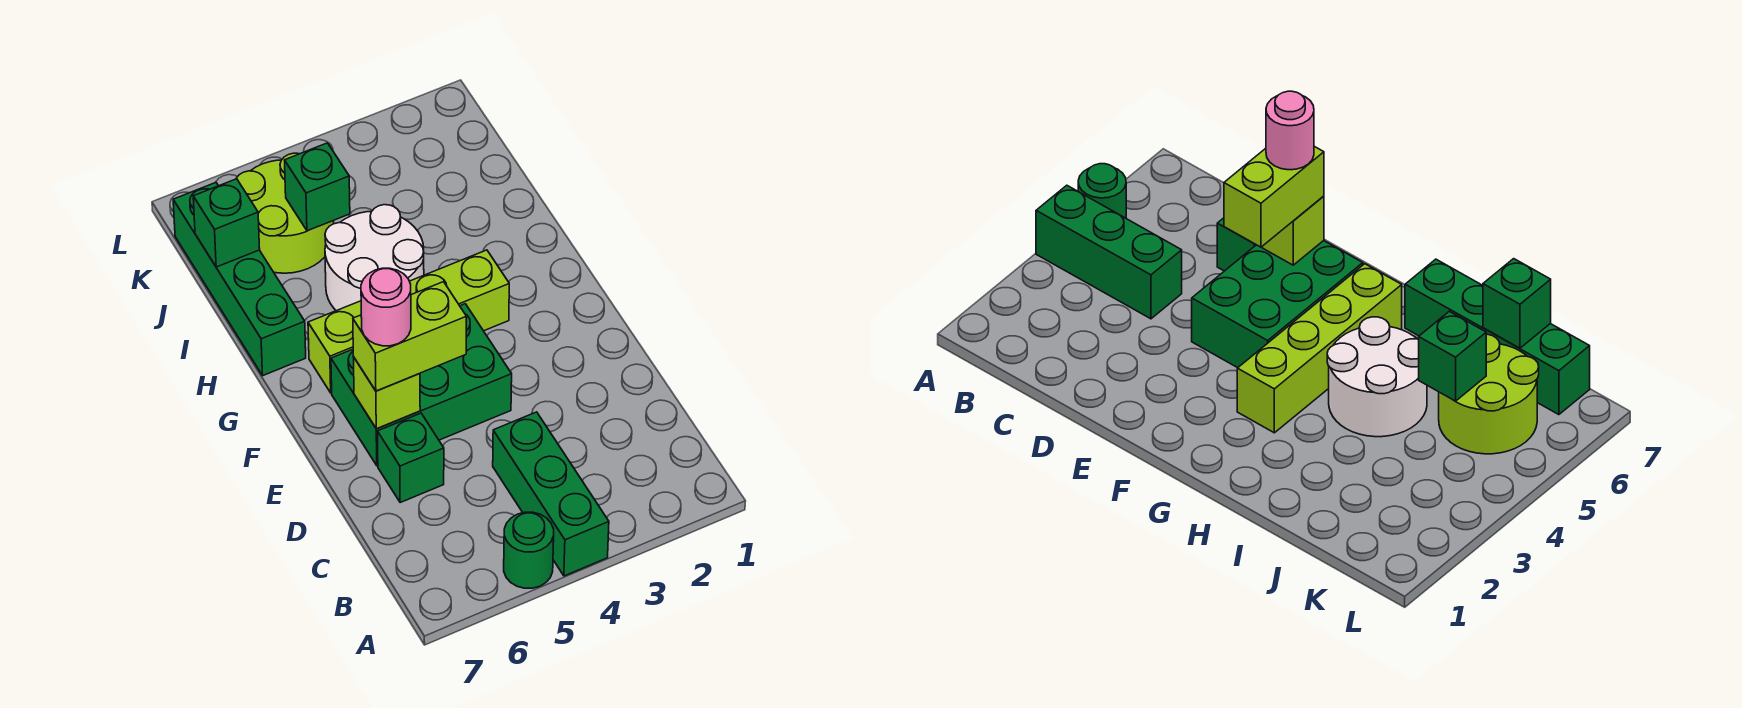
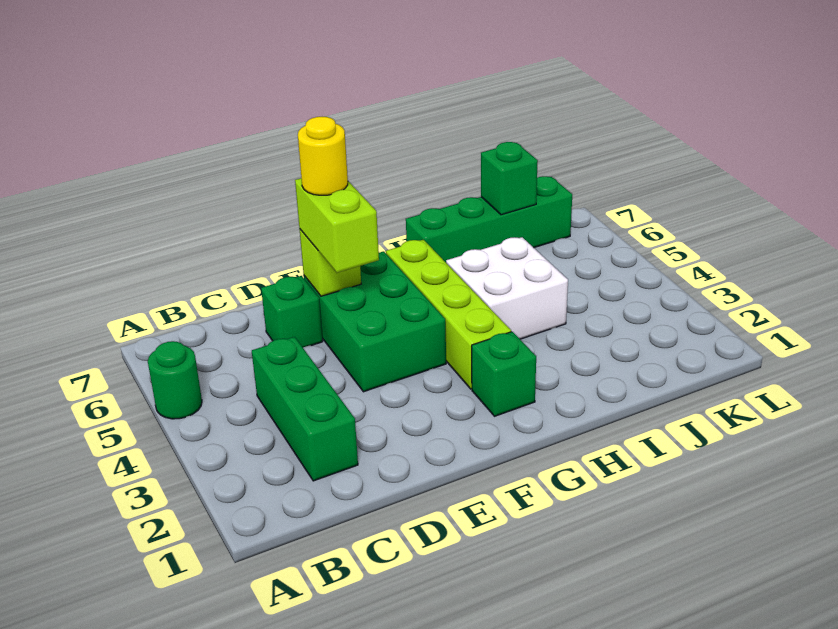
green 1x3 brick [493,412,609,576] -> green 1x3 brick turned to [252,337,358,481]
pink 1x1 round brick [361,268,411,346] -> yellow 1x1 round brick [298,117,348,195]
white 2x2 round brick [325,205,424,311] -> white 2x2 brick [446,237,568,339]
lime 2x2 round brick [236,153,334,273] -> none
green 1x1 brick [285,143,350,231] -> green 1x1 brick moved to [472,332,536,416]

